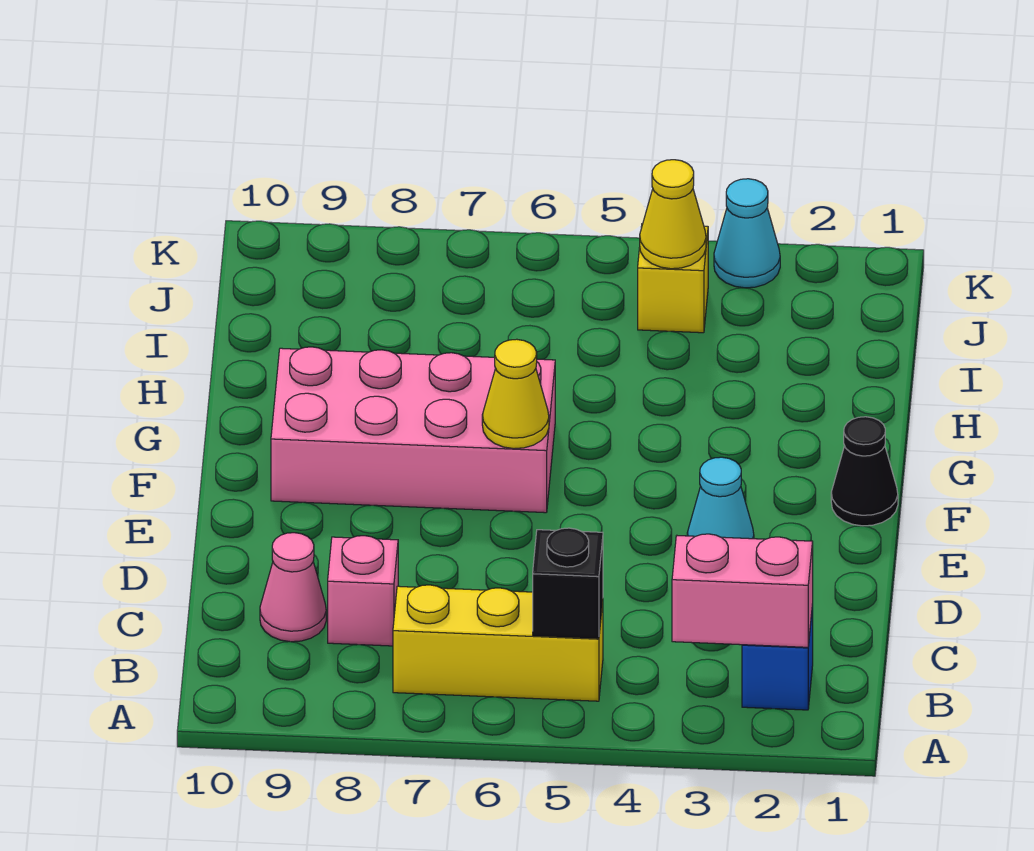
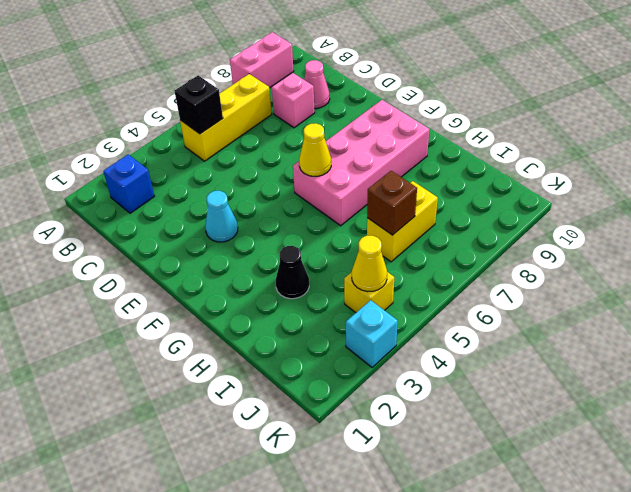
pink 1x2 brick [672,534,813,647] -> pink 1x2 brick moved to [230,32,294,88]
black 1x1 cone [831,417,898,526] -> black 1x1 cone moved to [276,246,309,299]
none -> yellow 1x2 brick [367,181,438,262]
none -> brown 1x1 brick [367,171,417,235]
cyan 1x1 cone [714,179,780,288] -> cyan 1x1 brick [346,300,398,367]

